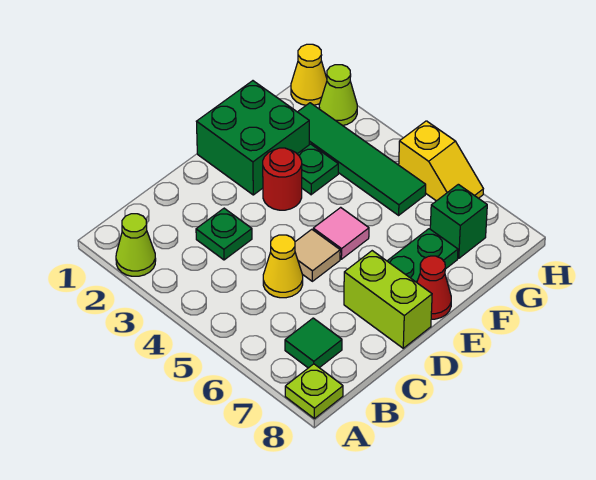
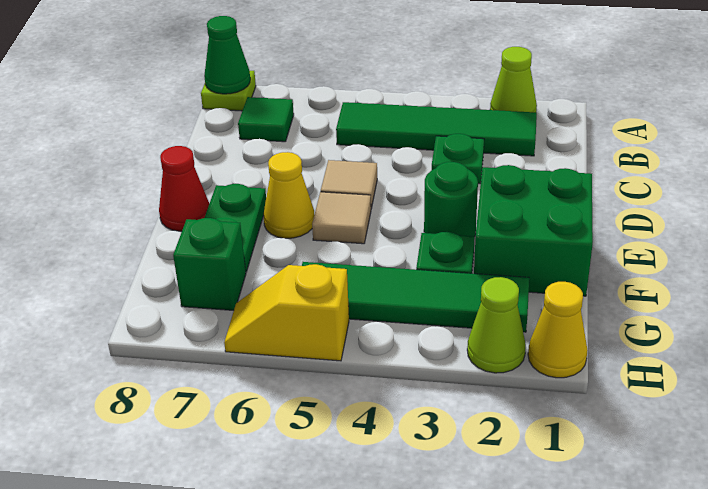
none -> green 1x1 cone [204,16,250,94]
none -> green 1x4 tile [336,102,537,156]
yellow 1x1 cone [263,235,303,298] -> yellow 1x1 cone moved to [264,152,314,238]
lime 1x2 brick [344,251,432,348] -> none
red 1x1 round brick [263,148,302,210] -> green 1x1 round brick [424,162,478,236]
pink 1x1 tile [313,207,369,259] -> tan 1x1 tile [312,192,371,244]

